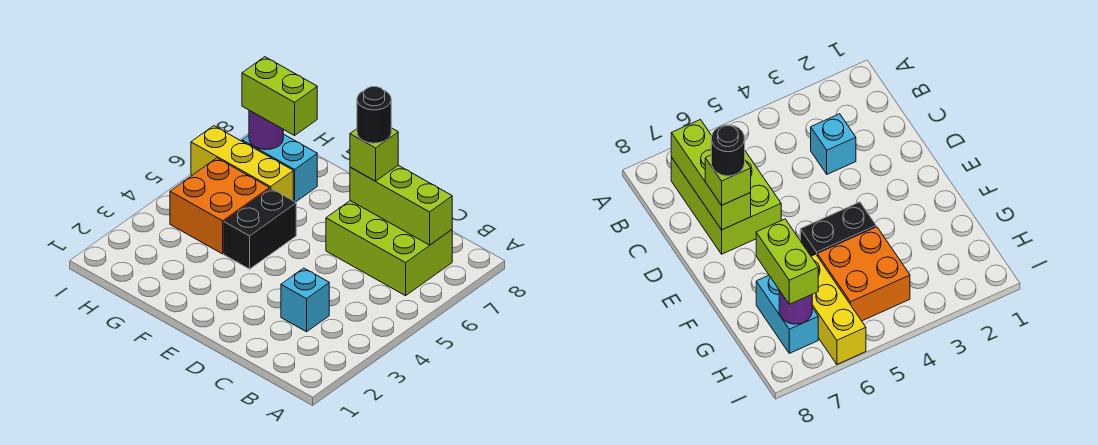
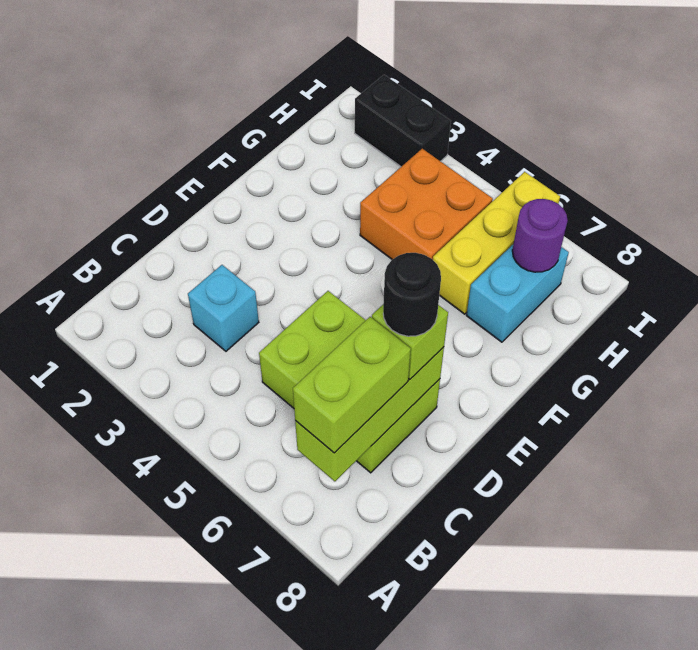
lime 2x3 brick [326,201,452,296] -> lime 2x3 brick turned to [259,291,440,473]
black 1x2 brick [224,188,296,269] -> black 1x2 brick moved to [355,75,451,167]
lime 1x2 brick [242,57,317,135] -> lime 1x2 brick moved to [293,317,411,453]

